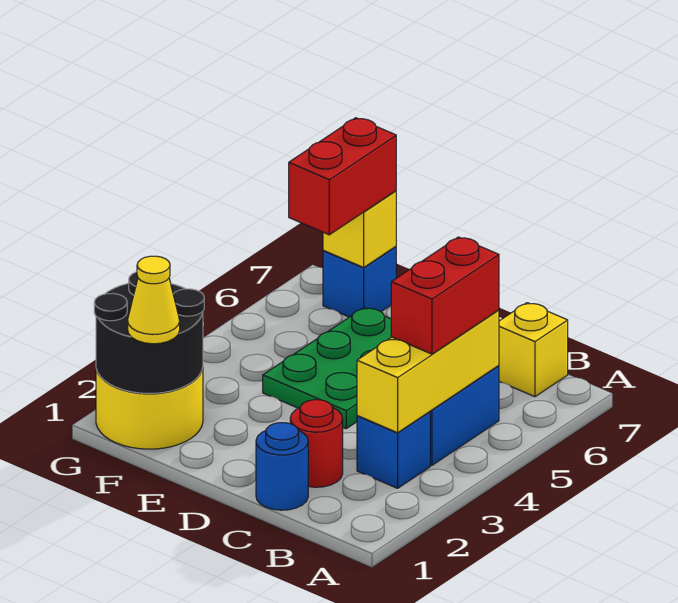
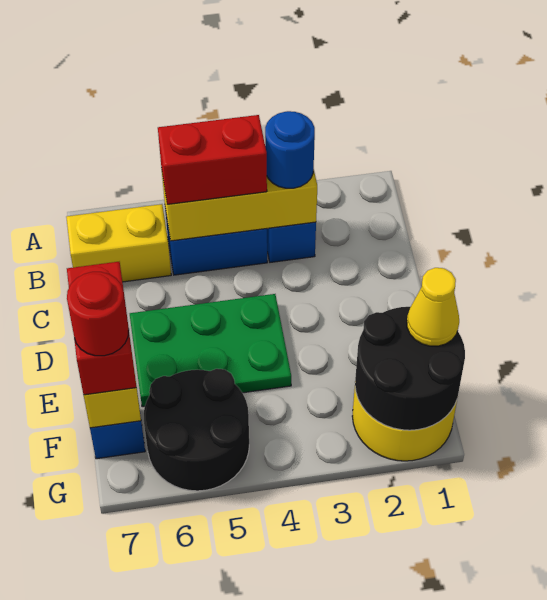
yellow 1x1 brick [499,303,568,397] -> yellow 1x2 brick [66,204,171,282]
blue 1x1 round brick [256,423,308,510] -> blue 1x1 round brick moved to [265,111,315,188]
red 1x1 round brick [290,400,343,487] -> red 1x1 round brick moved to [67,272,129,356]
none -> black 2x2 round brick [144,369,249,491]
red 1x2 brick [289,118,396,235] -> red 1x2 brick turned to [67,262,136,395]

